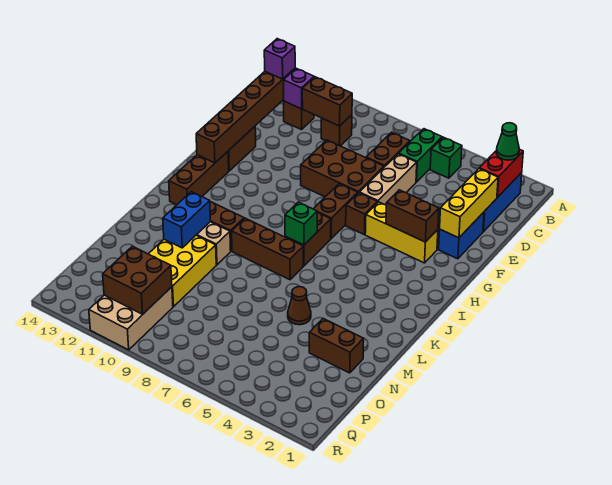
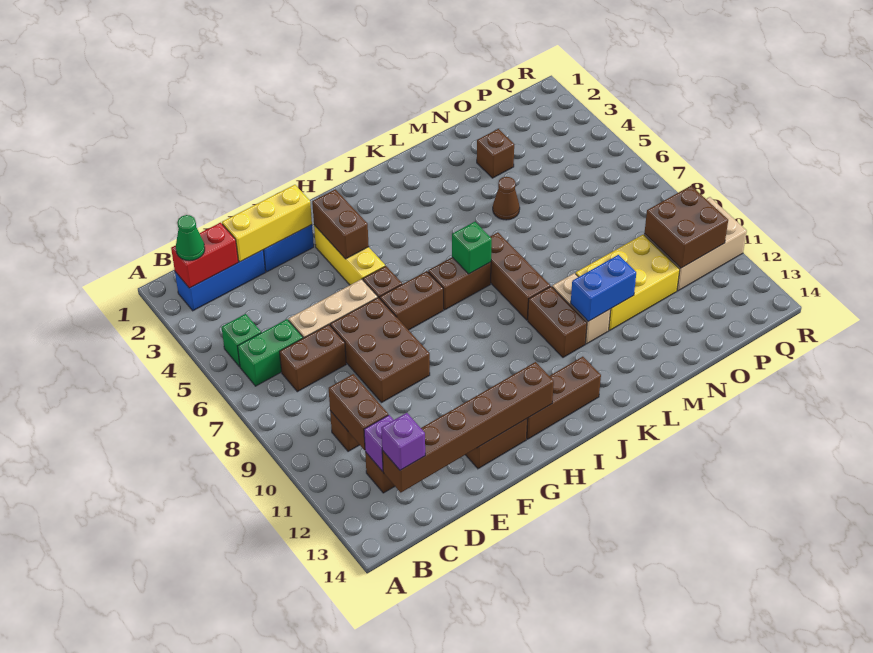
brown 1x2 brick [309,319,364,373] -> brown 1x1 brick [477,129,514,178]

